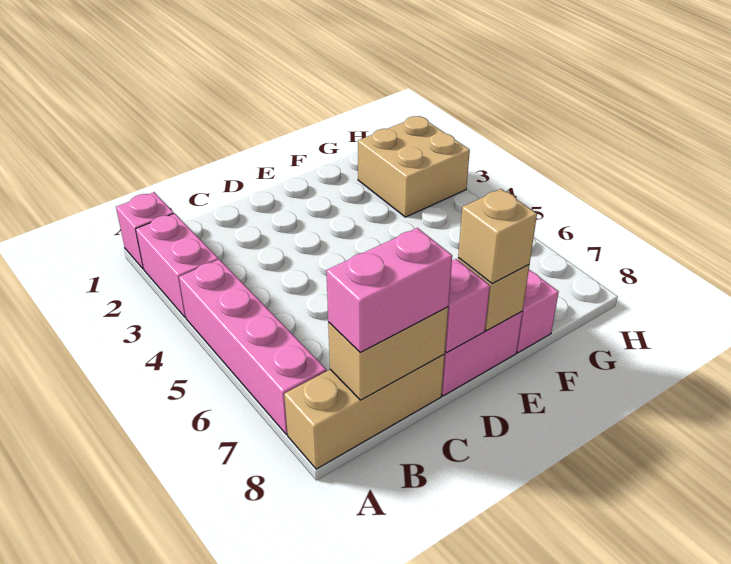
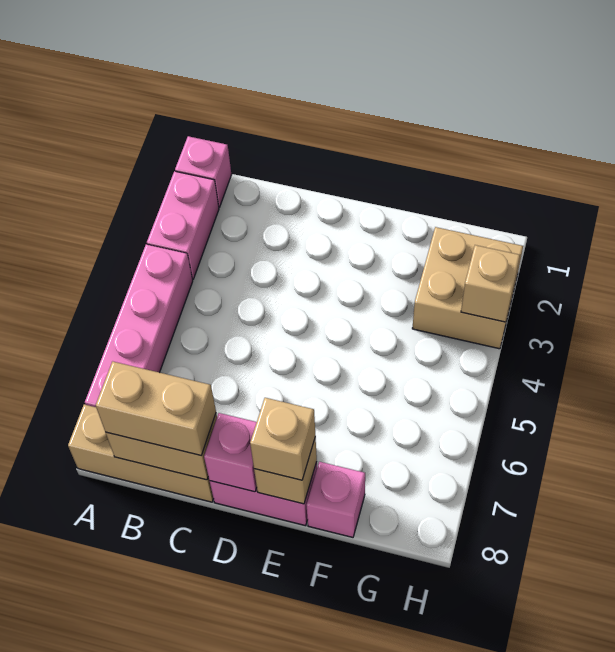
pink 1x2 brick [326,228,452,352] -> tan 1x2 brick [96,361,216,455]
none -> tan 1x1 brick [461,245,520,322]

